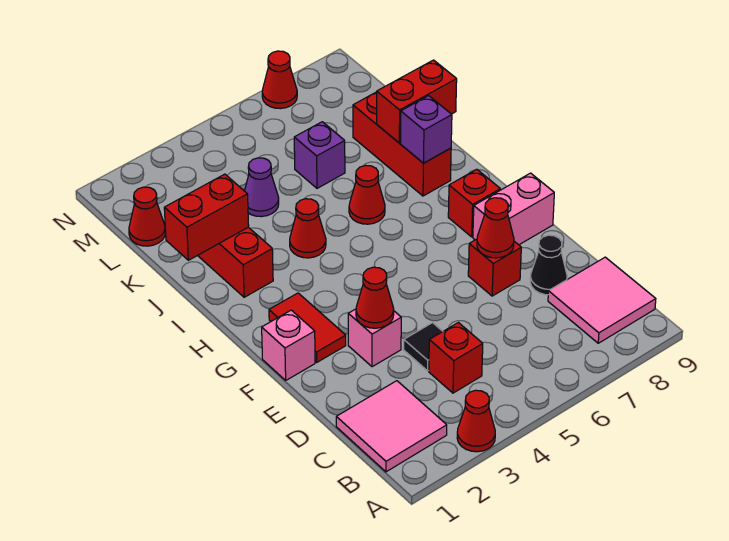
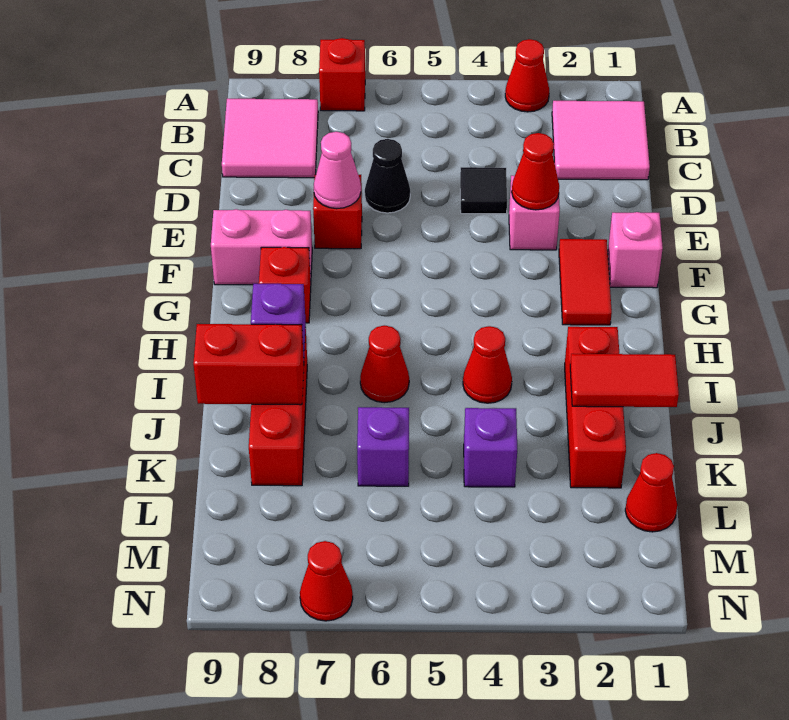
red 1x1 brick [429,323,483,393] -> red 1x1 brick moved to [319,38,365,111]
black 1x1 cone [530,235,567,295] -> black 1x1 cone moved to [365,139,410,213]
red 1x1 cone [477,198,514,258] -> pink 1x1 cone [314,132,361,209]
red 1x2 brick [164,174,249,260] -> red 1x2 tile [570,354,679,407]
purple 1x1 cone [245,158,279,217] -> purple 1x1 brick [464,408,517,487]

